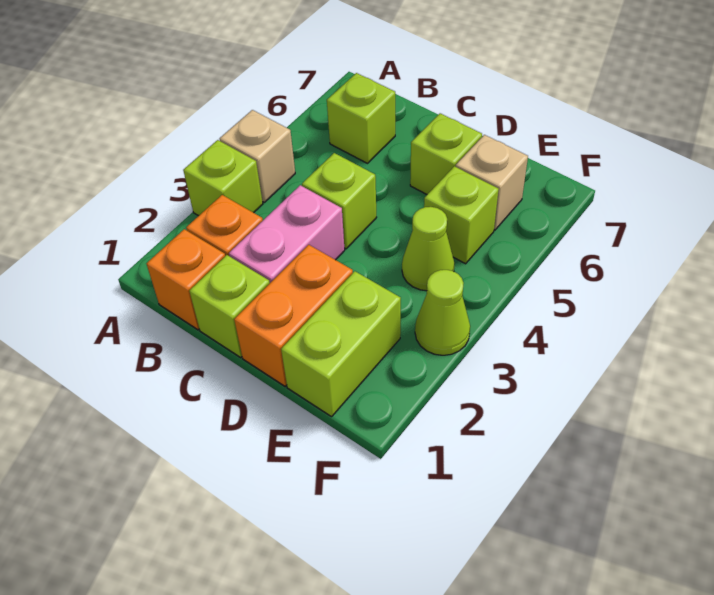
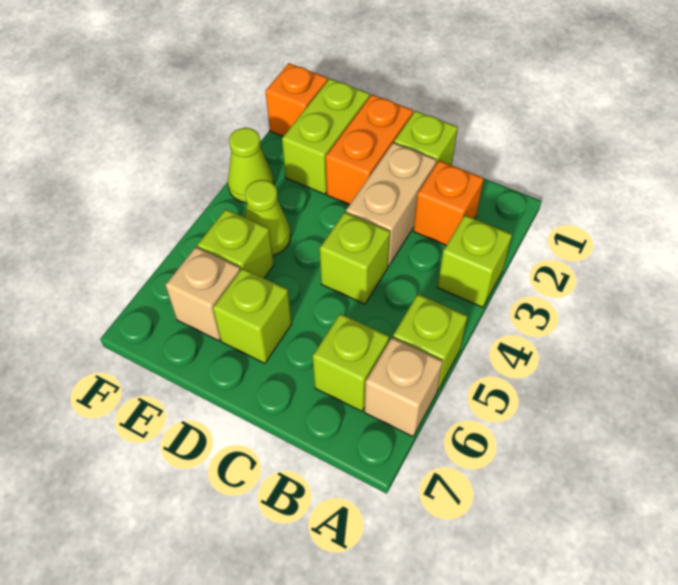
tan 1x1 brick [220,110,295,202] -> tan 1x1 brick moved to [364,338,443,436]
none -> lime 1x1 brick [393,294,467,391]
orange 1x1 brick [147,229,225,330] -> orange 1x1 brick moved to [265,63,328,136]
pink 1x2 brick [229,185,345,283] -> tan 1x2 brick [346,143,436,266]

